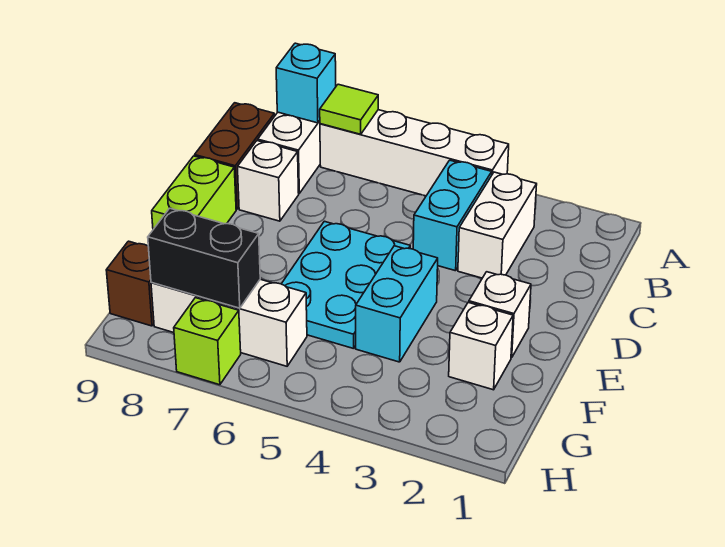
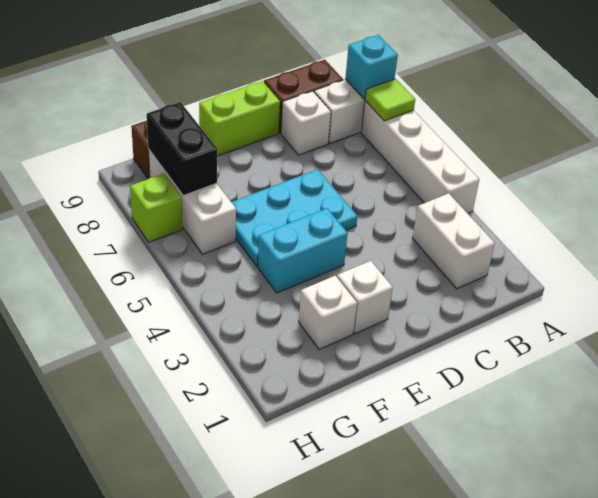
white 1x2 brick [458,172,537,278] -> white 1x2 brick turned to [413,193,495,289]
cyan 1x2 brick [413,160,492,271] -> none

